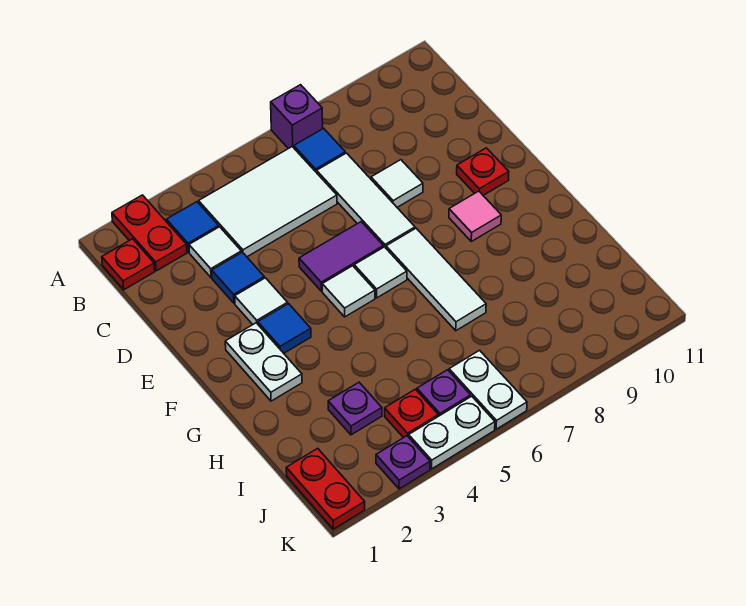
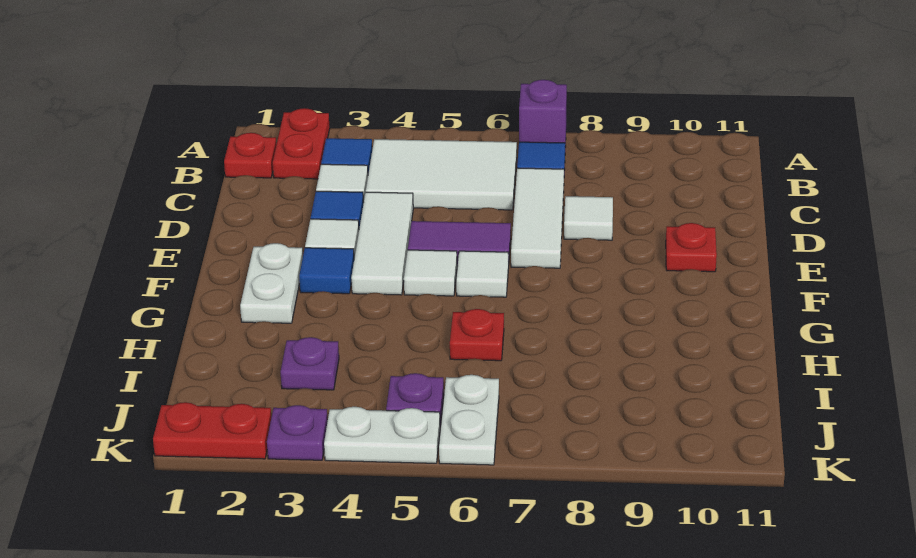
white 1x3 tile [386,228,486,331] -> white 1x3 tile moved to [351,192,413,295]
pink 1x1 tile [449,191,501,241] -> none
red 1x2 plate [286,448,365,529] -> red 1x2 plate turned to [153,402,271,459]
red 1x1 plate [385,389,438,438] -> red 1x1 plate moved to [450,309,504,361]

